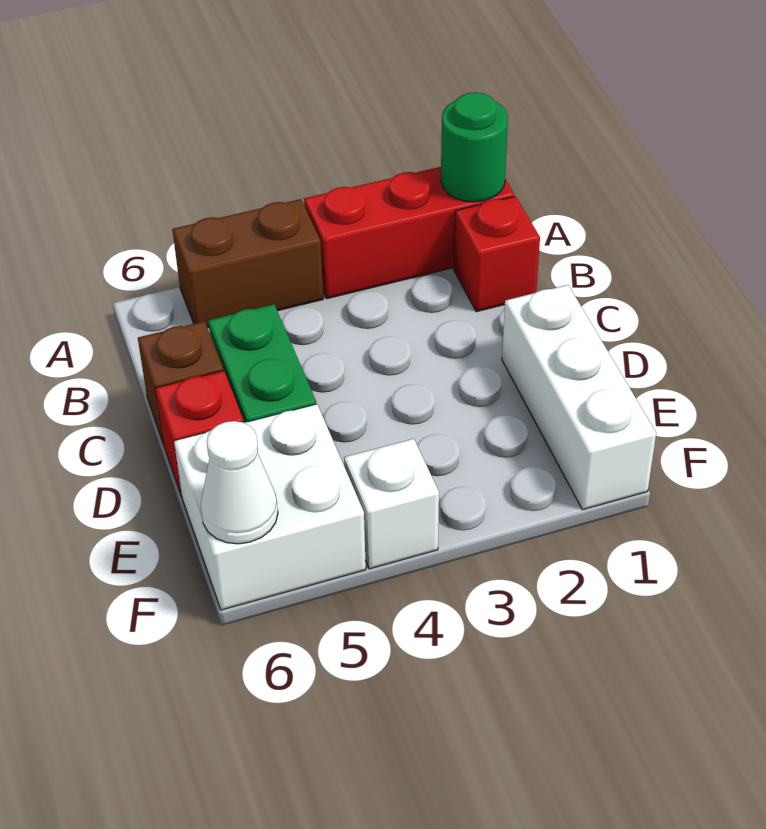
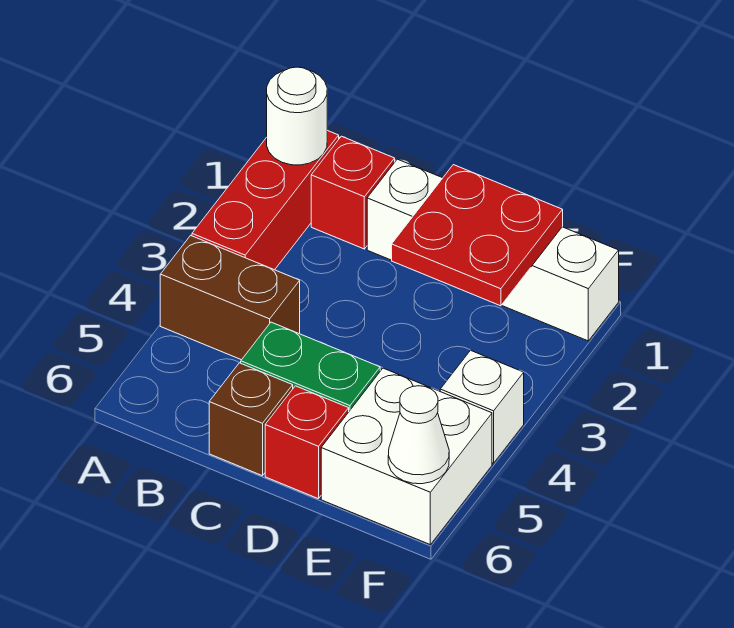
green 1x1 round brick [441,92,508,202] -> white 1x1 round brick [267,67,327,165]
brown 1x2 brick [172,199,323,328] -> brown 1x2 brick turned to [160,235,300,360]
white 1x3 brick [502,285,656,510] -> white 1x4 brick [367,159,619,341]
none -> red 2x2 plate [392,165,563,306]

